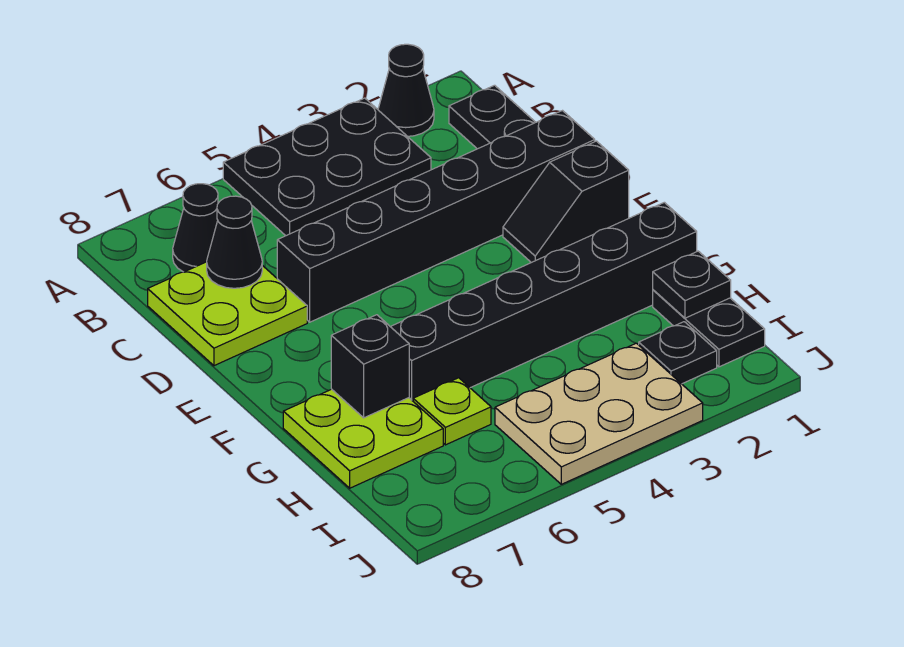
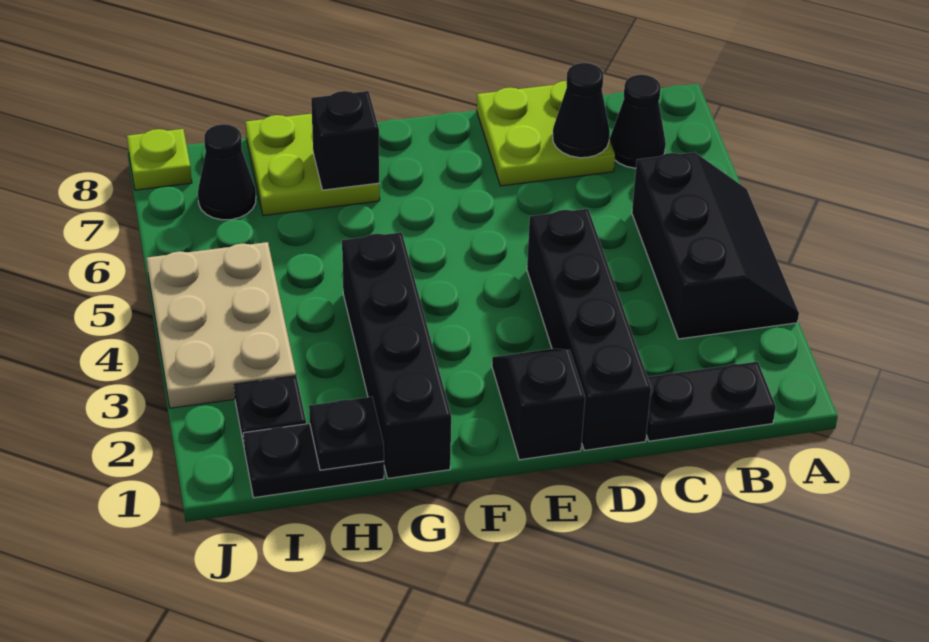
black 1x1 cone [378,44,434,136] -> black 1x1 cone moved to [198,124,256,220]
black 2x3 plate [223,98,431,236] -> black 2x3 slope [632,152,799,339]
black 1x6 brick [277,111,595,322] -> black 1x4 brick [527,209,651,451]
black 1x6 brick [390,202,697,401] -> black 1x4 brick [342,232,451,478]
lime 1x1 plate [413,378,491,445] -> lime 1x1 plate moved to [127,129,192,190]

